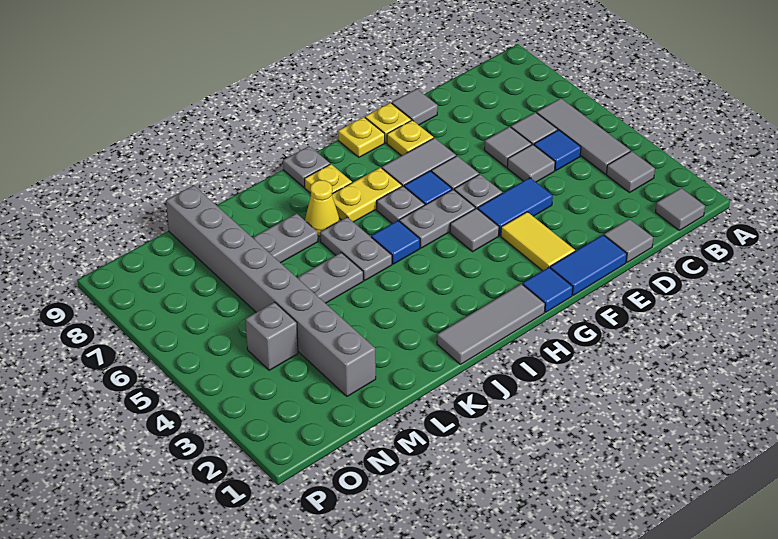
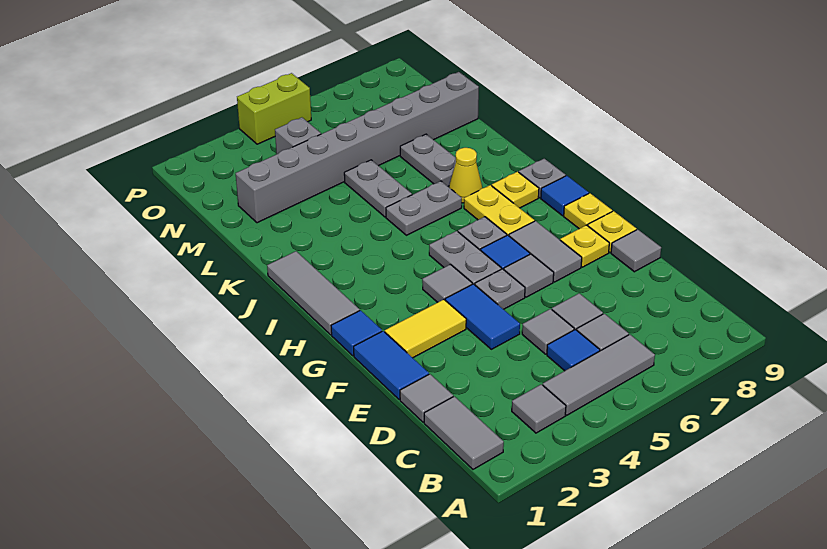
grey 1x1 tile [656,188,705,230] -> grey 1x2 tile [424,396,504,469]
blue 1x1 tile [371,221,420,264] -> blue 1x1 tile moved to [541,176,589,216]
none -> lime 1x2 brick [237,73,311,144]

